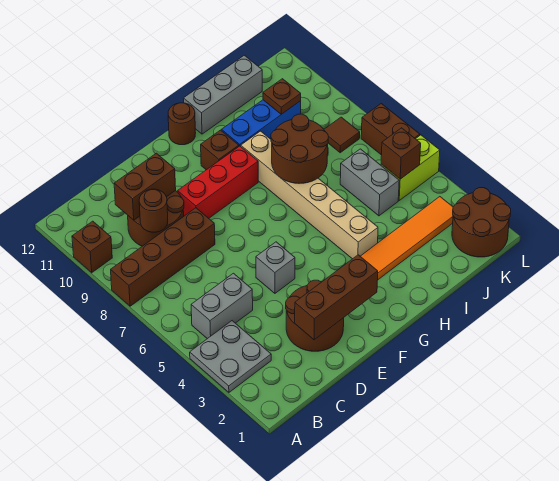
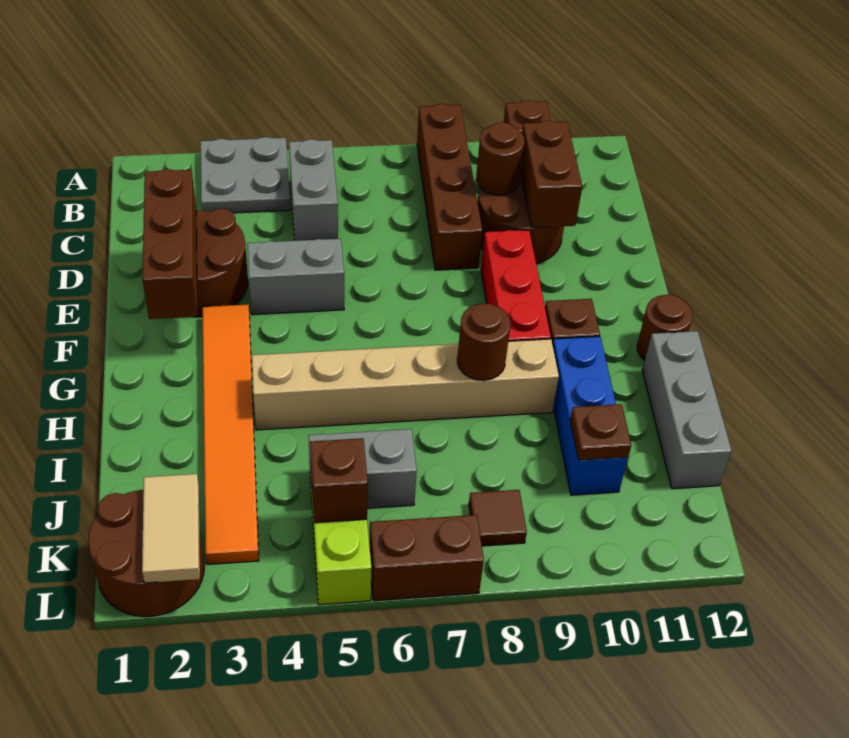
grey 1x1 brick [256,242,295,293] -> grey 1x2 brick [247,239,344,315]
brown 2x2 round brick [271,114,328,183] -> brown 1x1 round brick [457,303,510,380]
none -> tan 1x2 tile [142,474,200,583]

